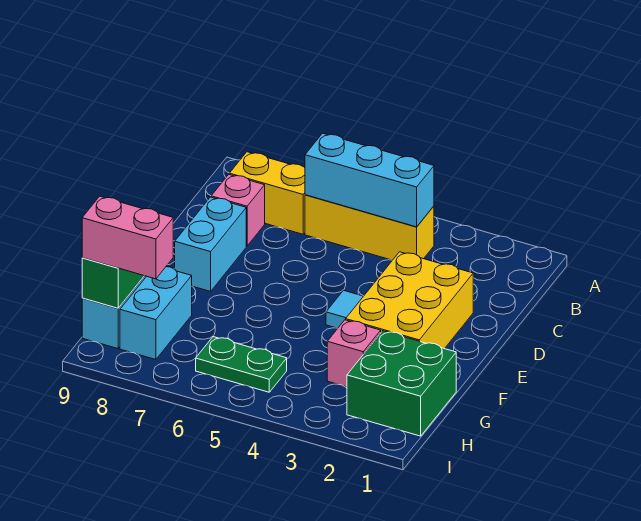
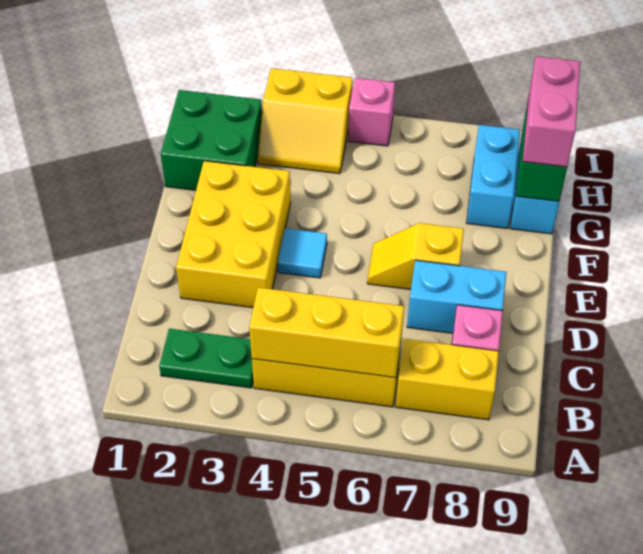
cyan 1x3 brick [305,133,434,227] -> yellow 1x3 brick [249,287,404,378]
cyan 1x2 brick [175,197,246,291] -> cyan 1x2 brick turned to [407,260,506,333]
none -> yellow 1x2 slope [367,223,464,290]
pink 1x1 brick [327,320,381,387] -> pink 1x1 brick moved to [348,78,395,146]
none -> yellow 2x2 slope [258,68,353,174]
green 1x2 plate [196,337,287,392] -> green 1x2 plate moved to [159,329,253,388]
pink 1x2 brick [82,196,173,279] -> pink 1x2 brick turned to [523,56,580,167]

